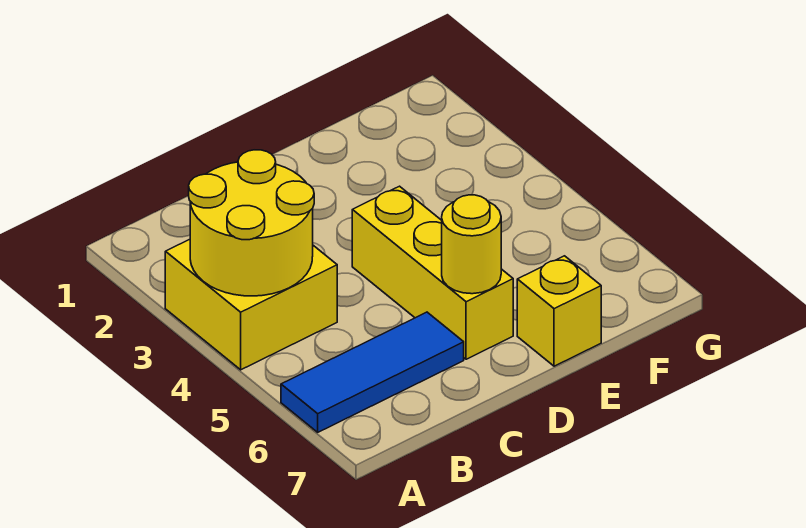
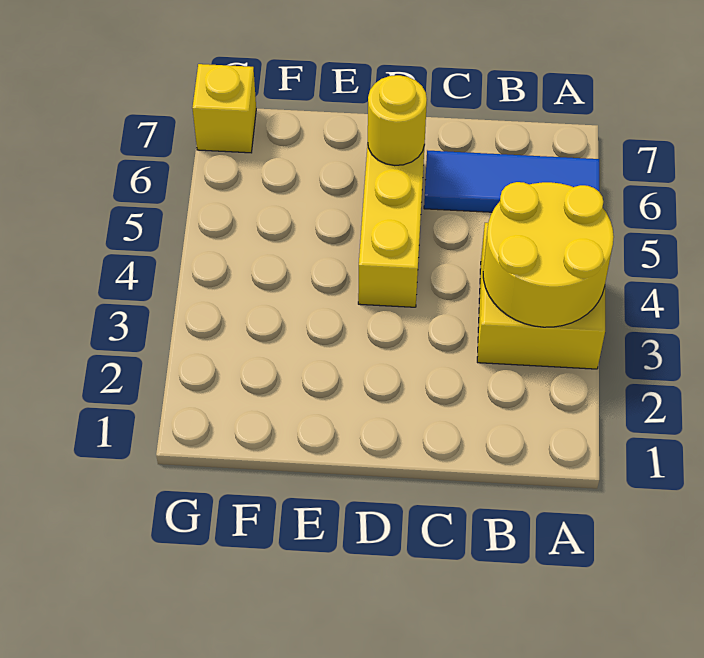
yellow 1x1 brick [517,256,601,366] -> yellow 1x1 brick moved to [192,64,256,153]

